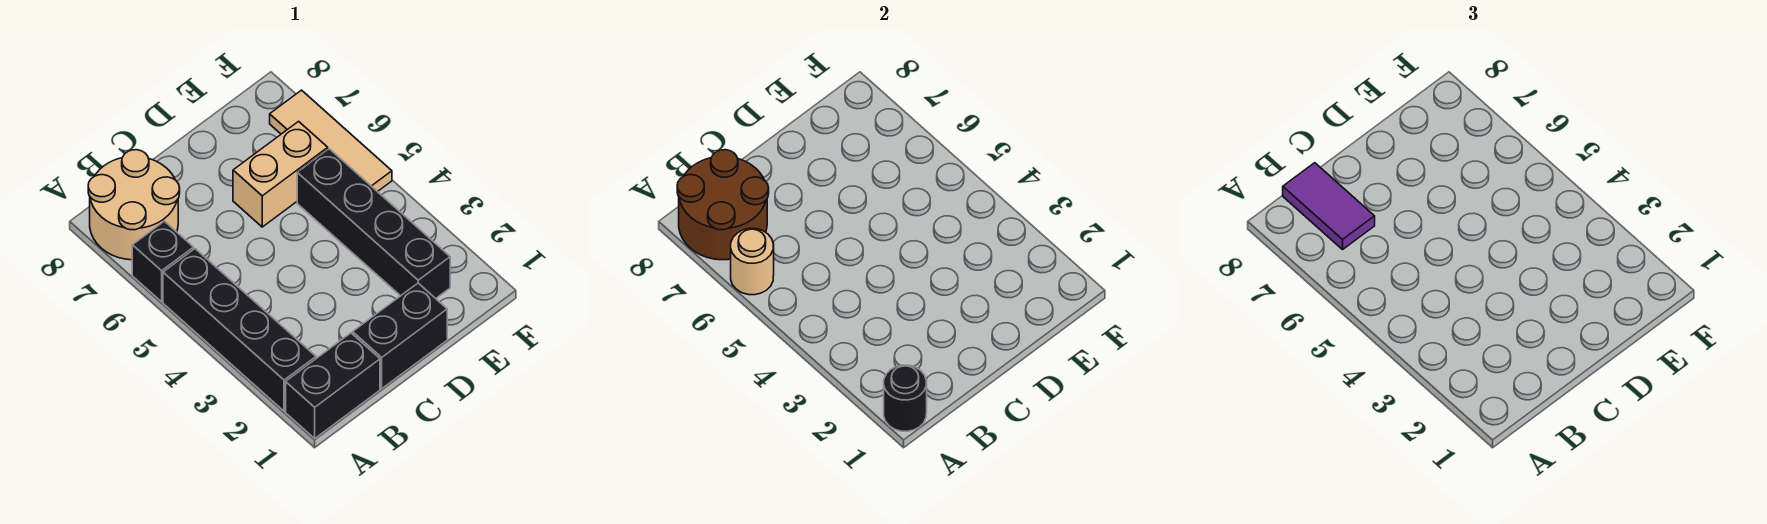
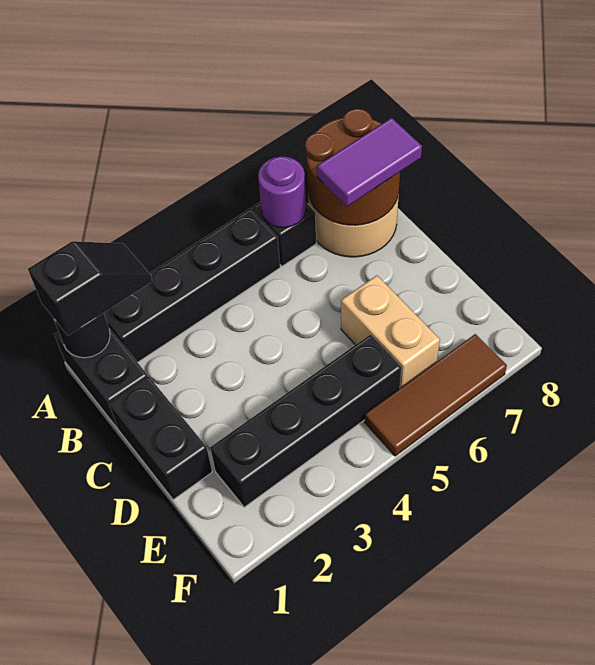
none -> black 1x2 slope [28,241,152,335]
tan 1x1 round brick [731,228,774,295] -> purple 1x1 round brick [258,156,306,227]
tan 1x3 tile [270,90,392,192] -> brown 1x3 tile [365,334,507,456]

